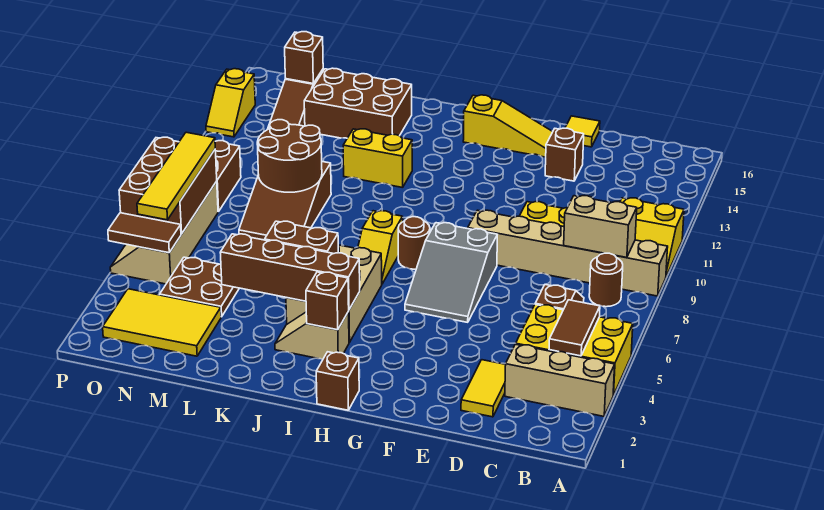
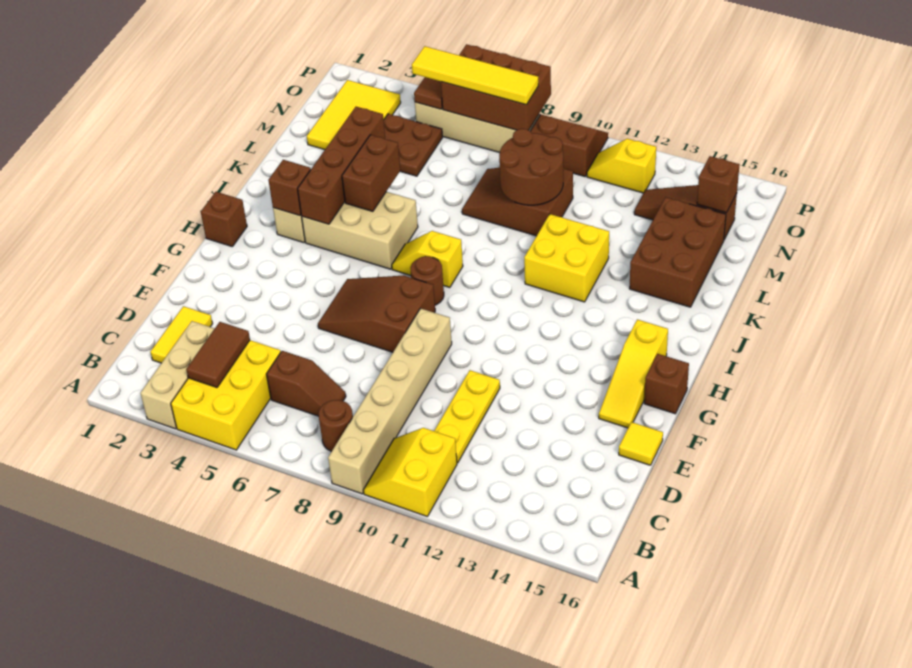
brown 1x2 tile [549,300,600,356] -> brown 1x2 tile turned to [186,322,250,388]
tan 1x2 brick [564,196,637,258] -> none
yellow 1x2 tile [461,360,506,417] -> yellow 1x2 tile turned to [151,306,213,363]
brown 1x1 brick [545,128,584,181] -> brown 1x1 brick moved to [644,354,689,414]
grey 2x3 slope [405,223,497,322] -> brown 2x3 slope [318,275,435,352]
yellow 1x2 brick [343,129,412,188] -> yellow 2x2 brick [524,214,609,302]
yellow 1x2 slope [206,69,255,137] -> yellow 1x2 slope moved to [587,139,656,193]

